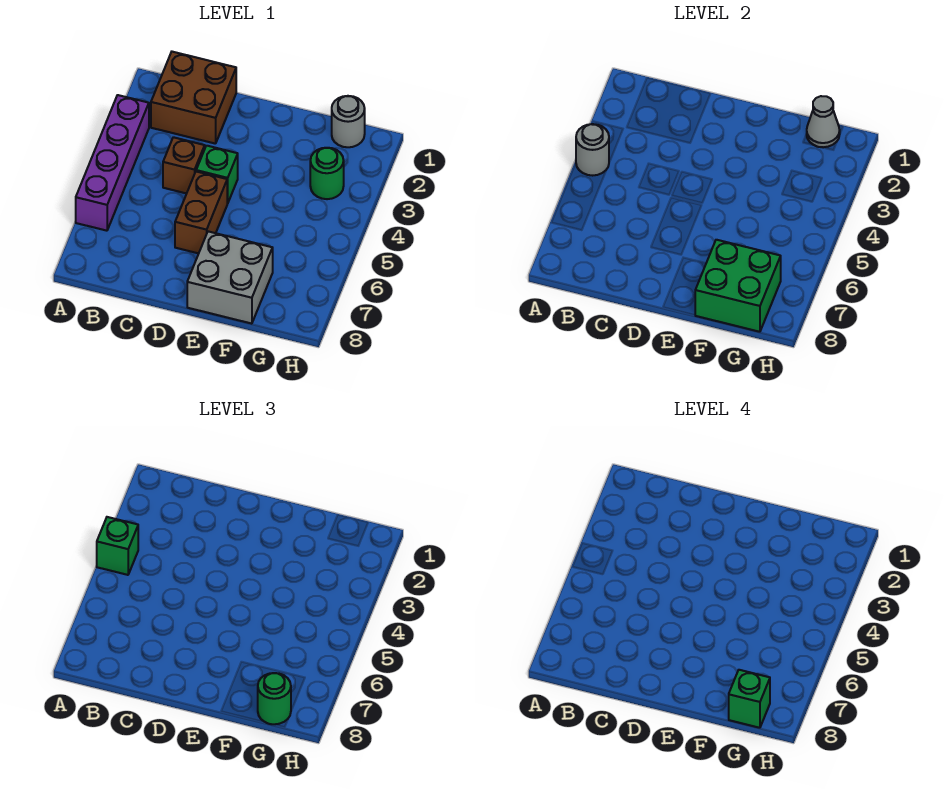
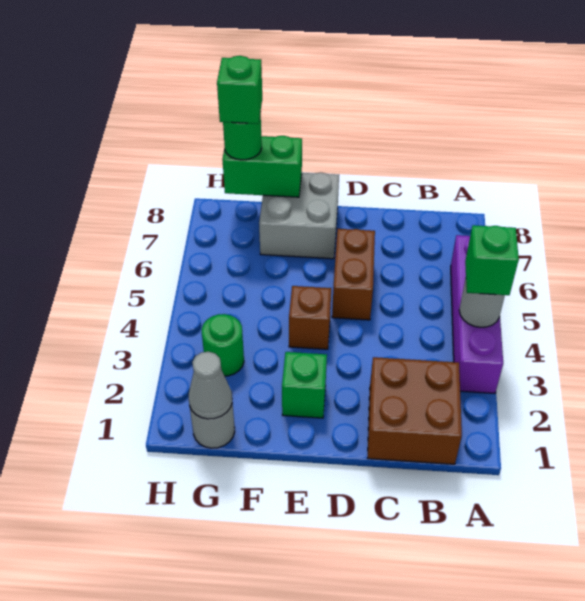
brown 1x1 brick [163,137,205,193] -> brown 1x1 brick moved to [289,286,331,349]
green 1x1 brick [196,146,238,203] -> green 1x1 brick moved to [282,352,327,418]
green 2x2 brick [695,240,781,332] -> green 1x2 brick [222,136,302,197]

